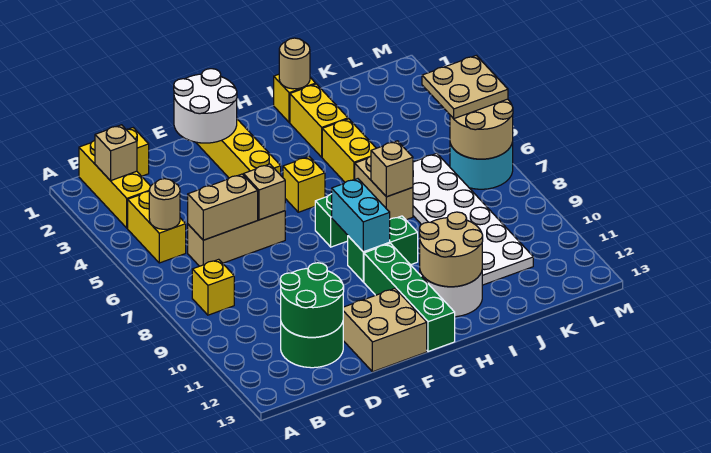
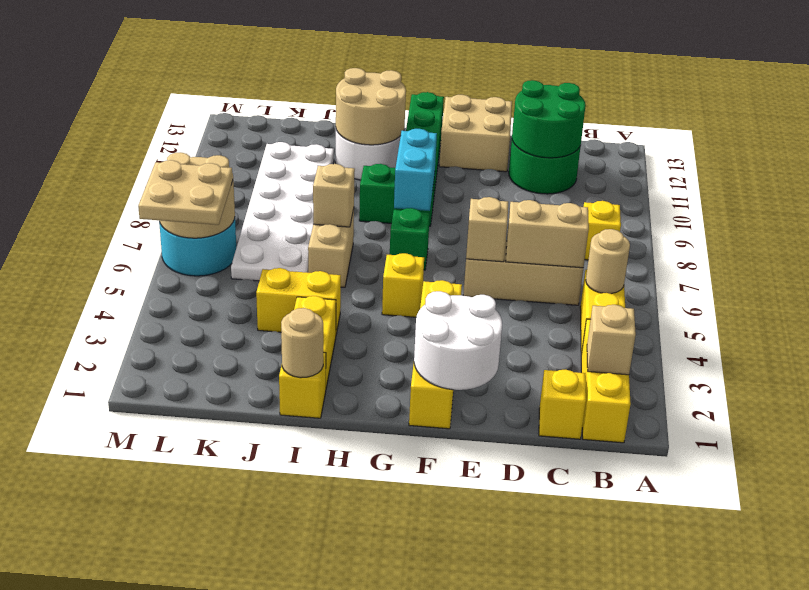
yellow 1x2 brick [322,119,376,182] -> yellow 1x2 brick turned to [256,268,341,334]

